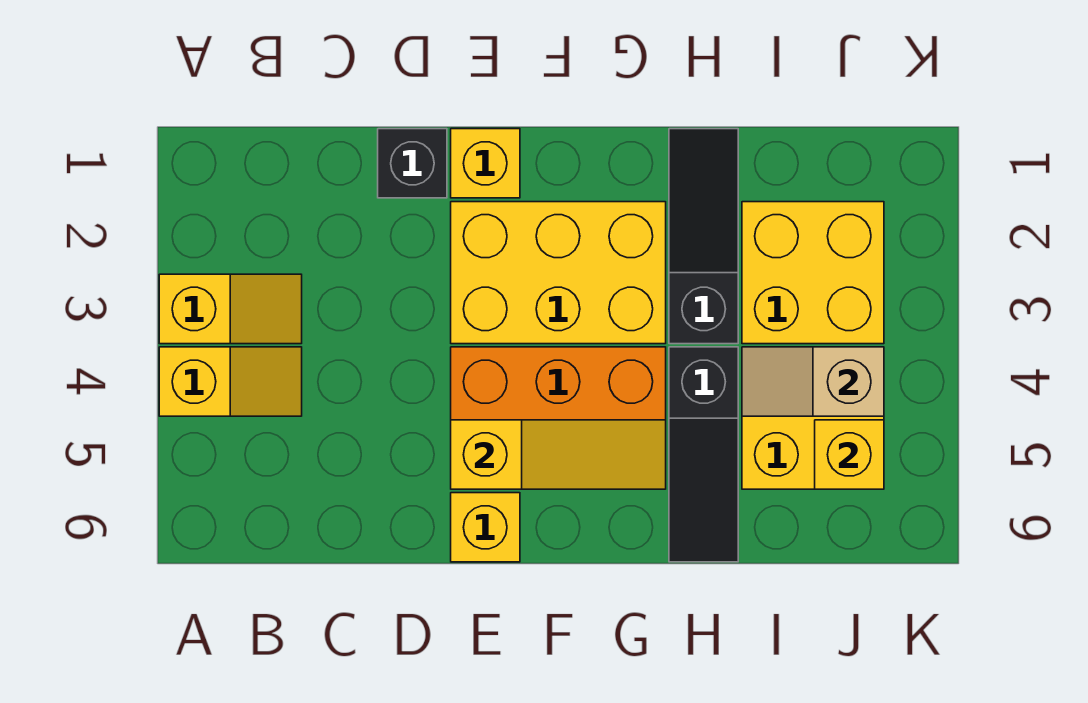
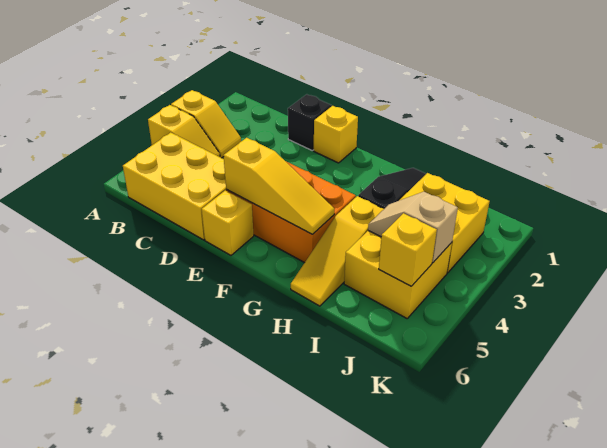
yellow 2x3 brick [451,202,666,344] -> yellow 2x3 brick moved to [123,133,227,240]
black 1x3 slope [669,347,738,562] -> yellow 1x3 slope [291,196,384,306]

